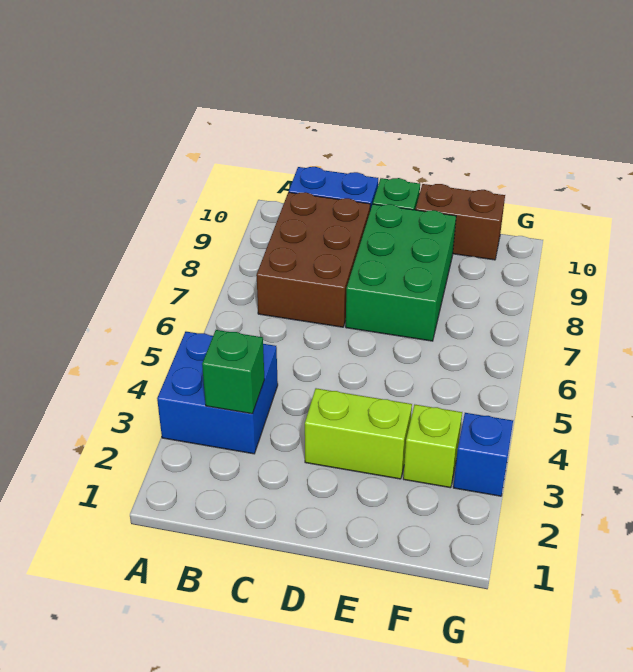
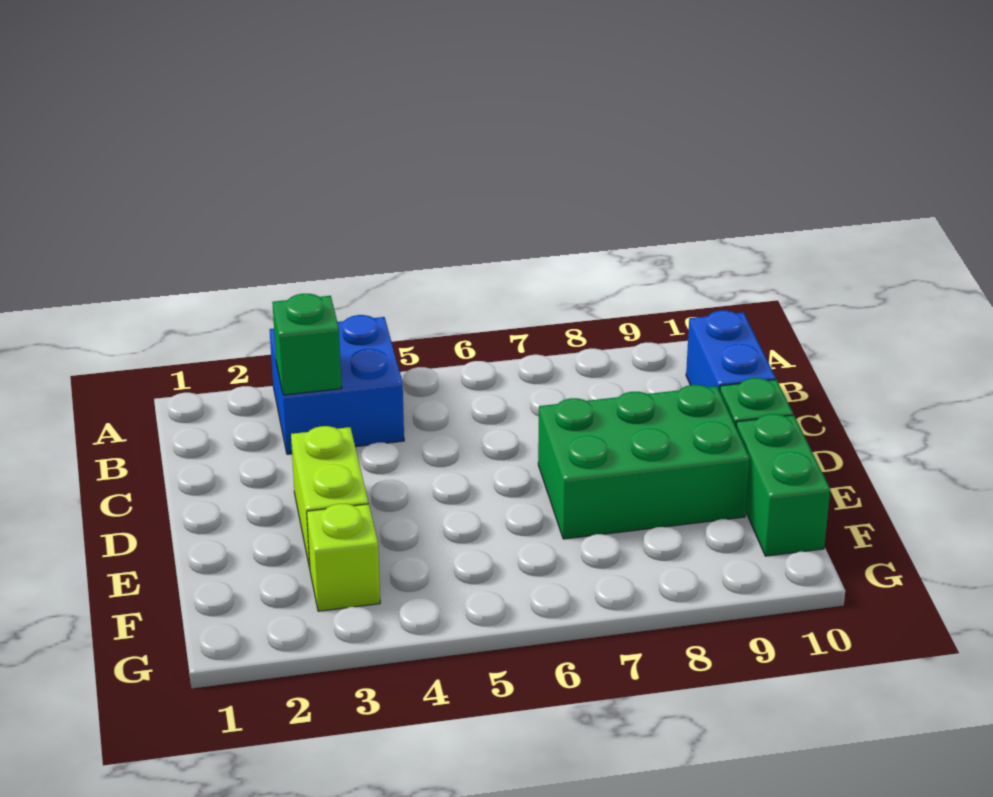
brown 2x3 brick [257,192,370,327] -> none
brown 1x2 brick [416,184,505,260] -> green 1x2 brick [736,414,830,556]
blue 1x1 brick [453,413,513,496] -> none

